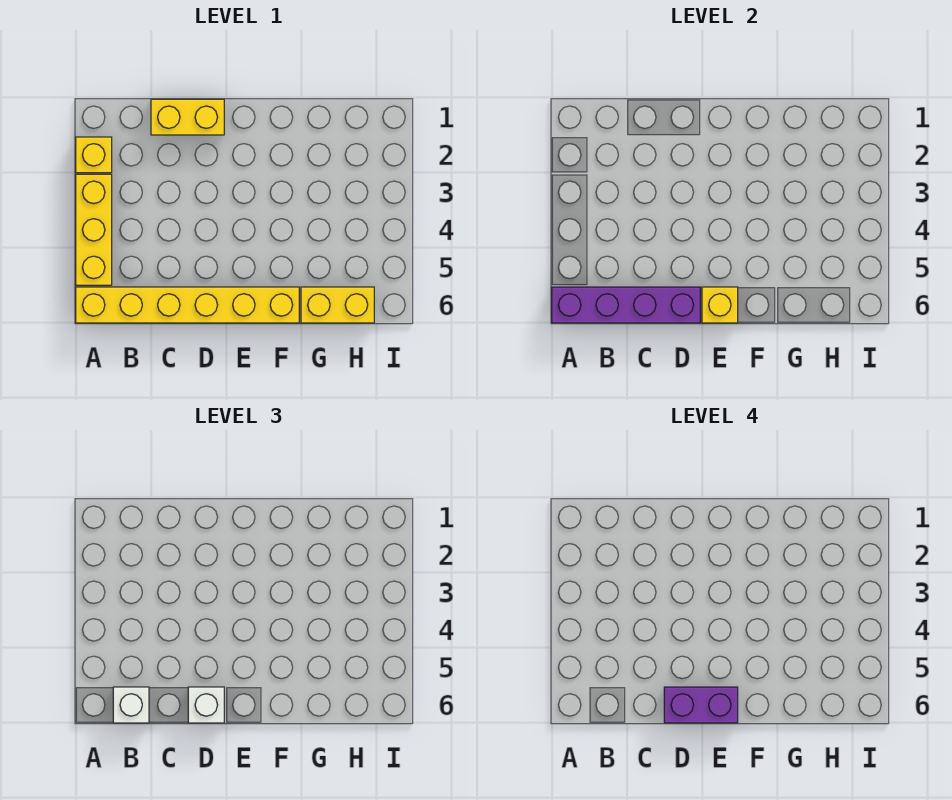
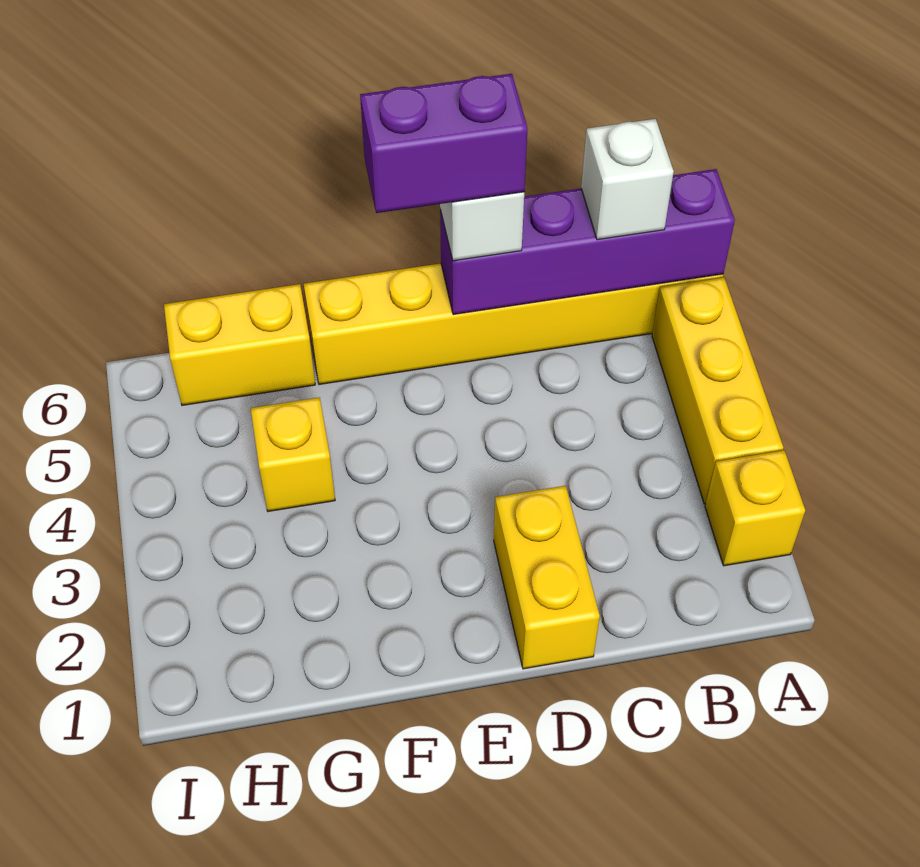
yellow 1x2 brick [151,99,224,135] -> yellow 1x2 brick turned to [494,486,600,669]
yellow 1x1 brick [702,287,738,323] -> yellow 1x1 brick moved to [251,397,335,511]

